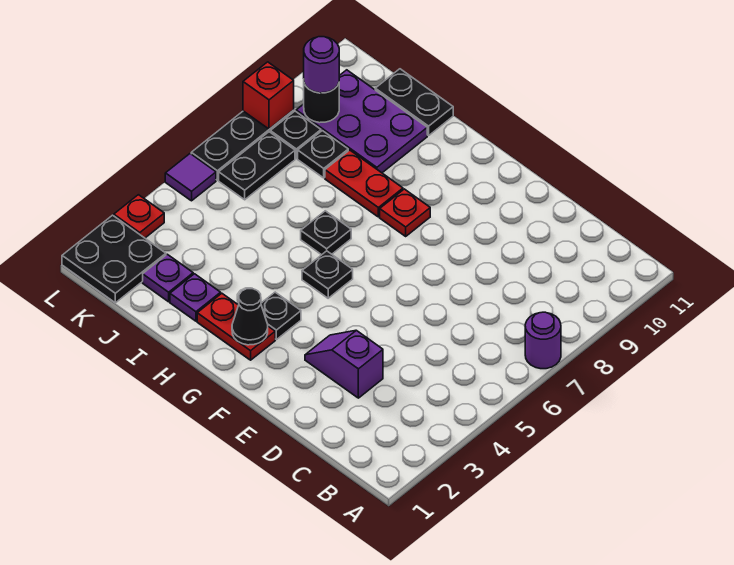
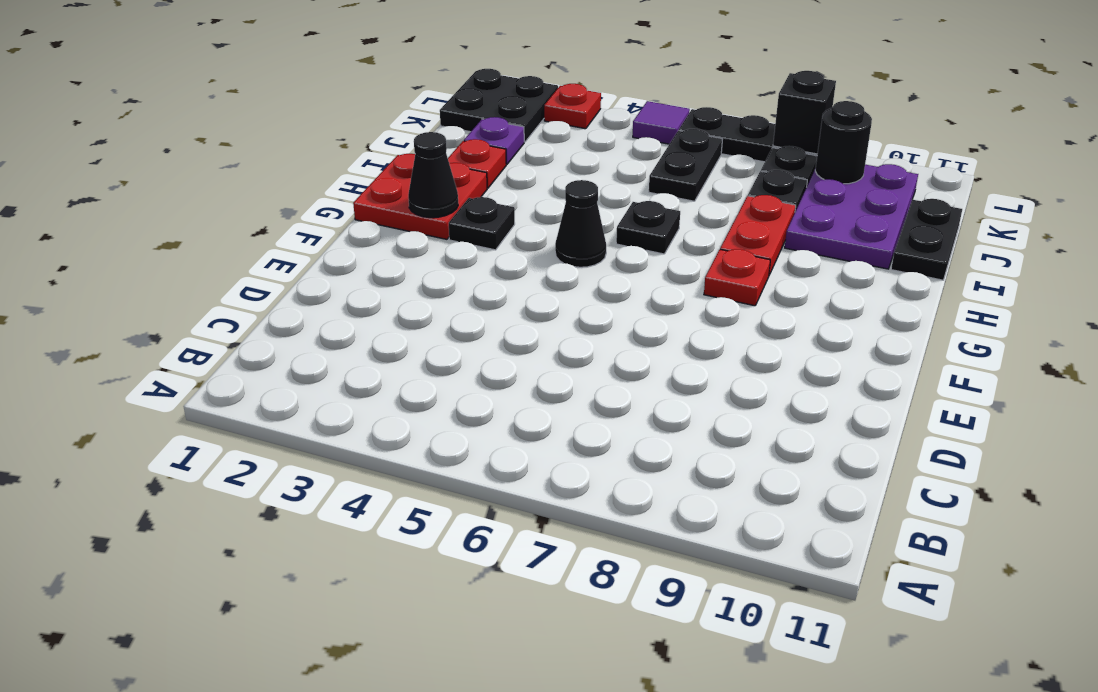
purple 1x1 round brick [525,312,561,369] -> none
purple 1x2 slope [305,330,383,398] -> none
red 1x2 plate [197,293,275,360] -> red 2x2 plate [353,154,487,239]
black 1x1 plate [302,251,353,298] -> black 1x1 cone [555,180,606,267]
purple 1x1 plate [170,274,221,321] -> red 1x1 plate [448,139,506,188]
black 1x2 plate [219,132,295,200] -> black 1x2 plate turned to [649,129,722,201]
purple 1x1 round brick [304,37,339,93] -> none
red 1x1 brick [243,62,294,129] -> black 1x1 brick [773,71,836,154]

